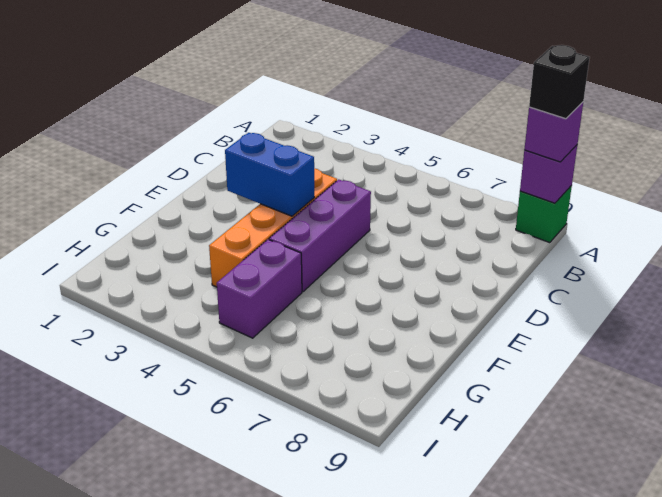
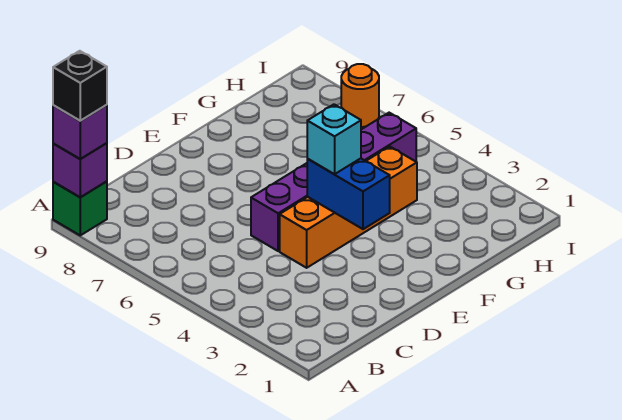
none -> cyan 1x1 brick [307,104,361,174]
none -> orange 1x1 round brick [341,64,379,127]

